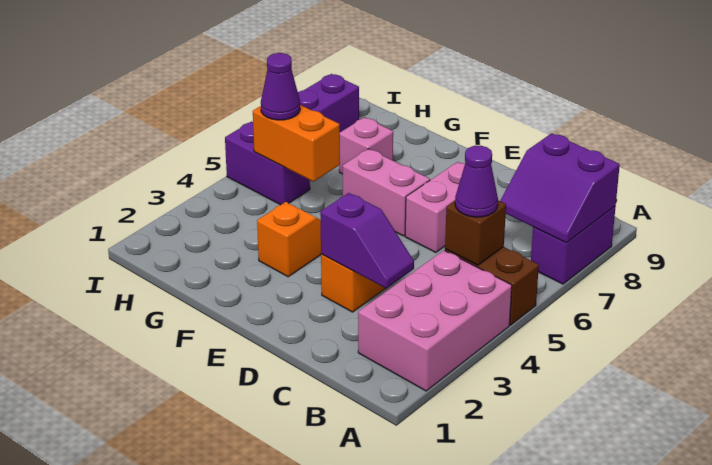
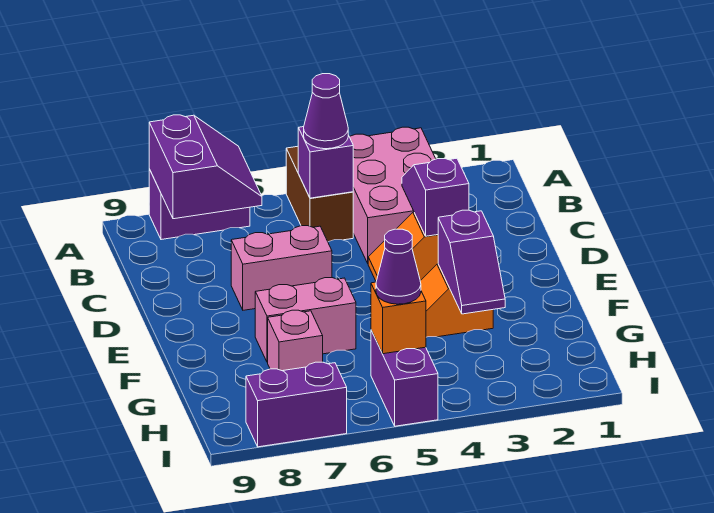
pink 2x3 brick [358,250,512,391] -> pink 2x3 brick turned to [349,127,436,263]
brown 1x1 brick [445,200,506,265] -> purple 1x1 brick [298,127,353,198]
pink 1x2 brick [343,149,430,236] -> pink 1x2 brick turned to [255,278,356,362]
none -> purple 1x2 slope [438,210,505,314]
orange 1x2 brick [253,105,340,182] -> orange 1x1 brick [371,282,426,354]

